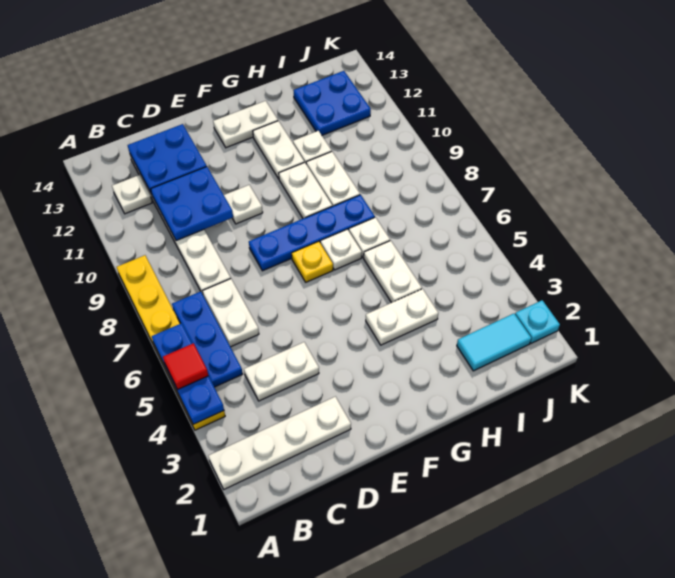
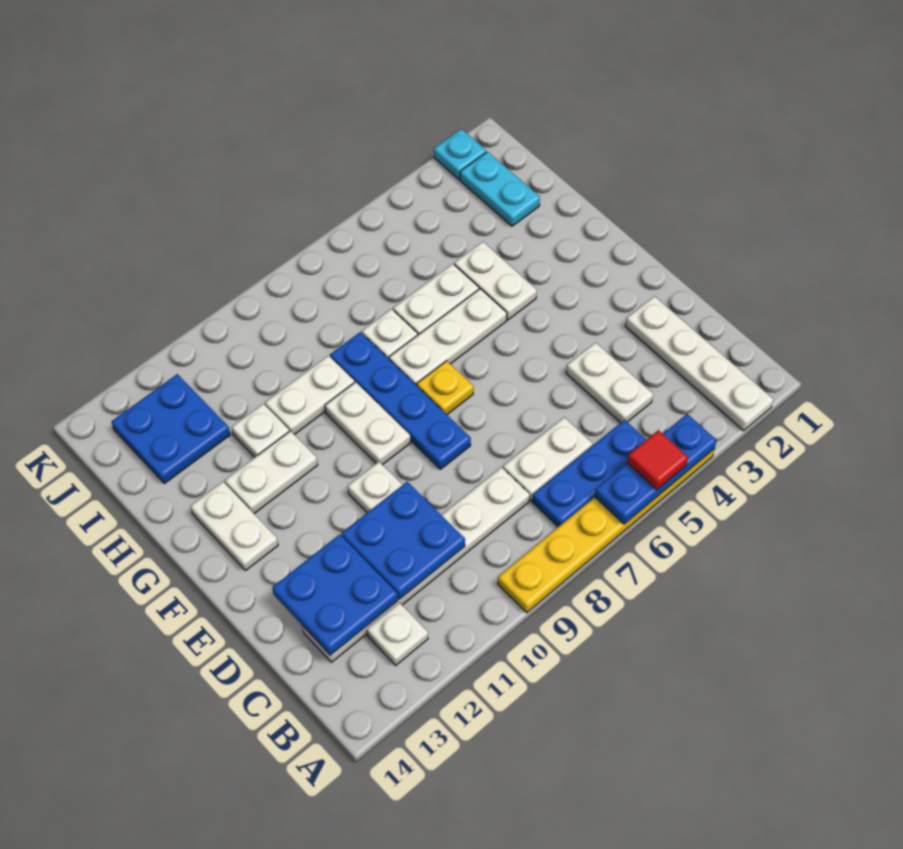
white 1x1 plate [320,229,362,270] -> white 1x3 plate [389,289,507,386]
white 1x2 plate [279,162,332,218] -> white 1x2 plate turned to [325,382,410,465]
cyan 1x2 tile [457,314,531,371] -> cyan 1x2 plate [460,152,540,226]

